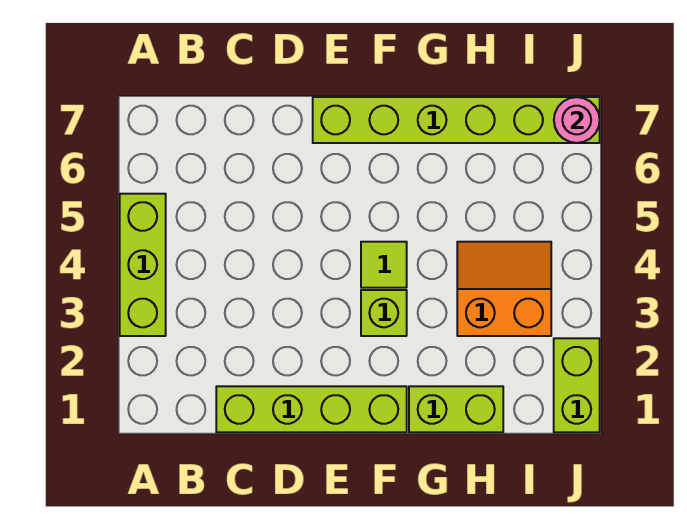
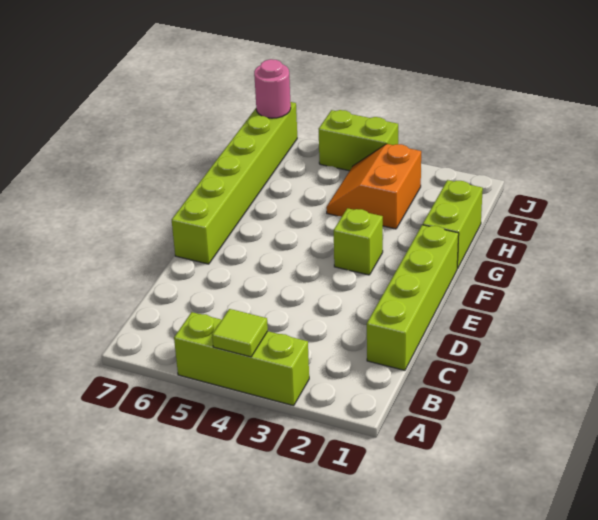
lime 1x1 tile [361,242,407,288] -> lime 1x1 tile moved to [212,309,268,357]
lime 1x2 brick [554,338,600,432] -> lime 1x2 brick moved to [319,110,398,171]

